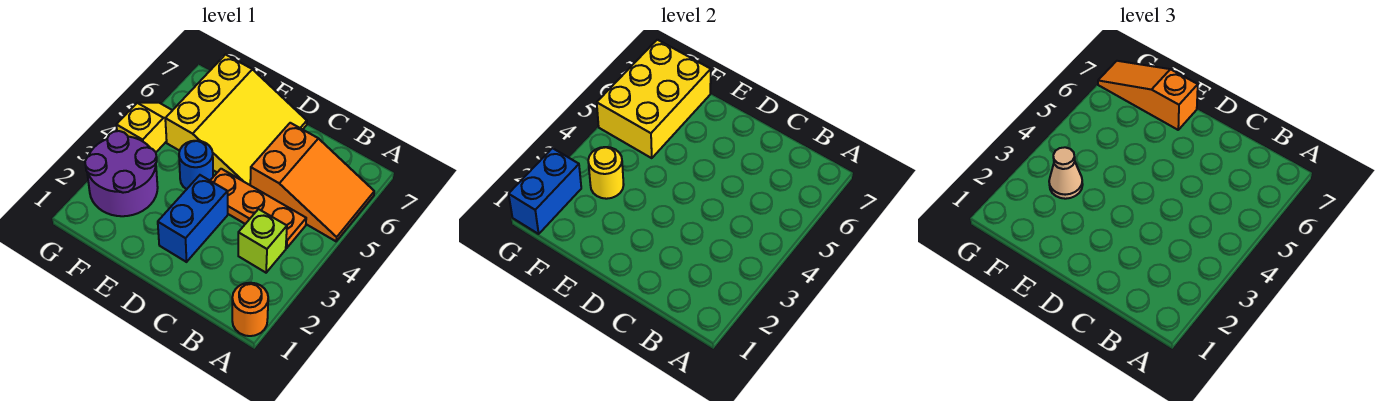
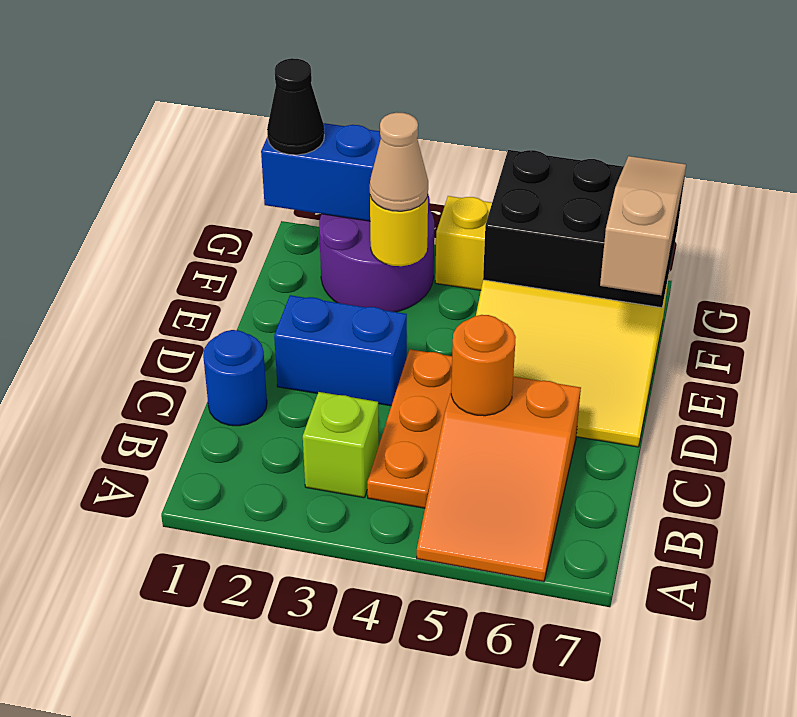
orange 1x1 round brick [232,283,268,336] -> orange 1x1 round brick moved to [451,315,516,416]
blue 1x1 round brick [179,141,213,189] -> blue 1x1 round brick moved to [203,330,267,426]
orange 1x3 slope [1098,61,1198,130] -> tan 1x3 slope [600,156,686,295]
yellow 2x3 brick [597,40,711,158] -> black 2x3 brick [483,150,684,308]
none -> black 1x1 cone [267,58,324,155]

